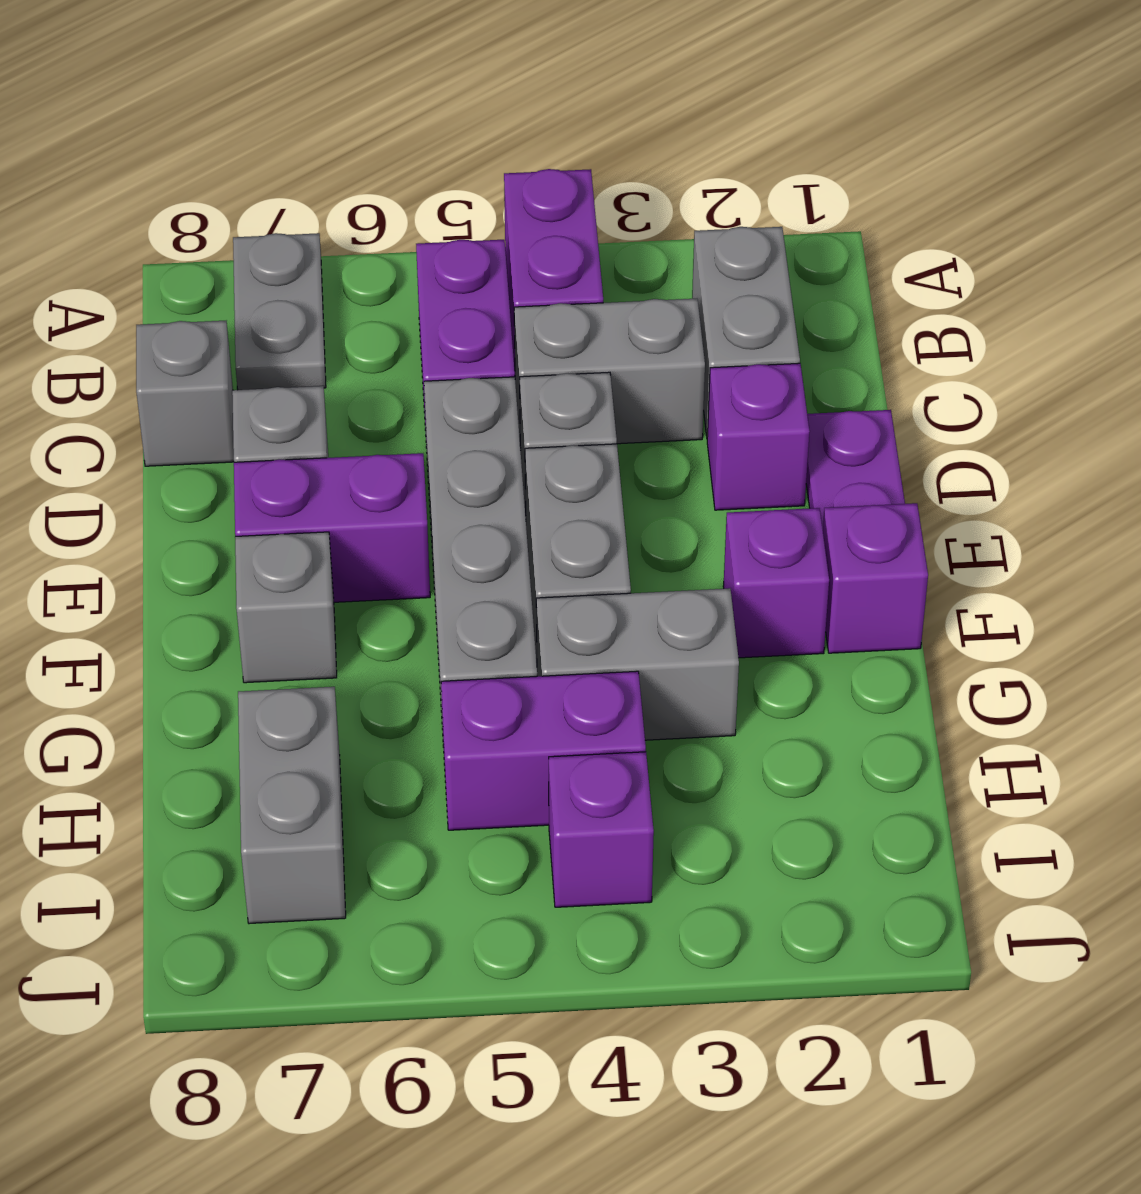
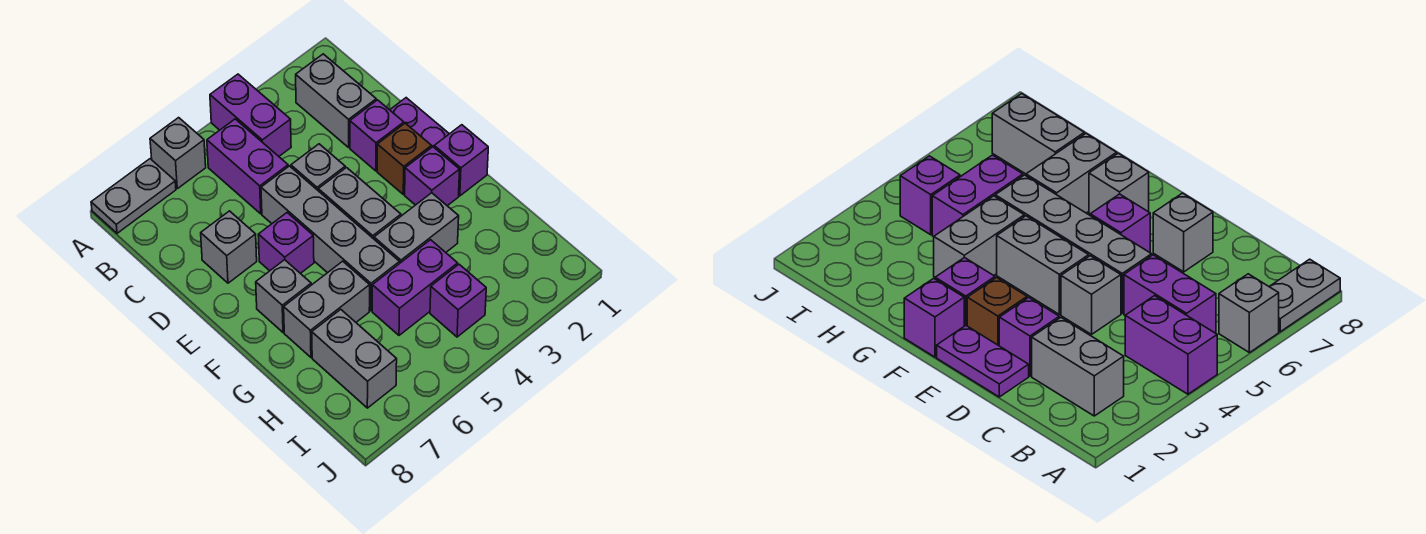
grey 1x2 plate [233,233,326,390] -> grey 1x2 plate turned to [91,159,176,233]
grey 1x2 brick [514,299,705,444] -> grey 1x2 brick moved to [284,261,370,357]
grey 1x1 brick [136,321,234,466] -> grey 1x1 brick moved to [150,118,206,189]
none -> brown 1x1 brick [377,123,432,194]
purple 1x2 brick [234,453,430,602] -> purple 1x1 brick [258,213,314,273]

